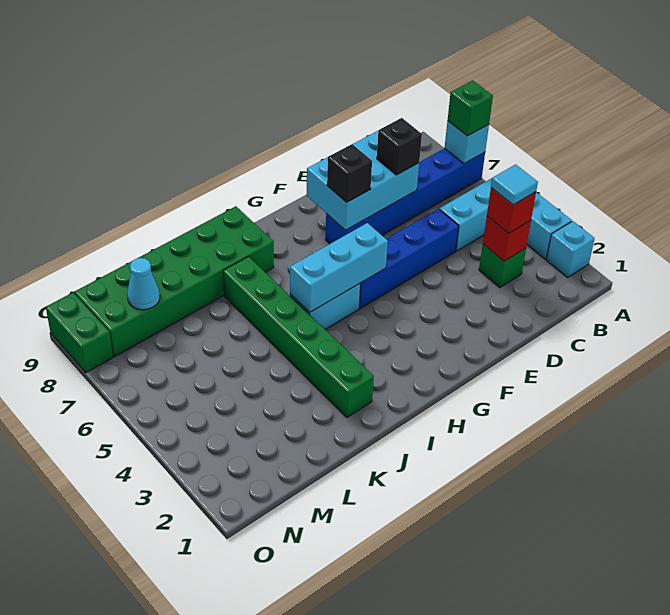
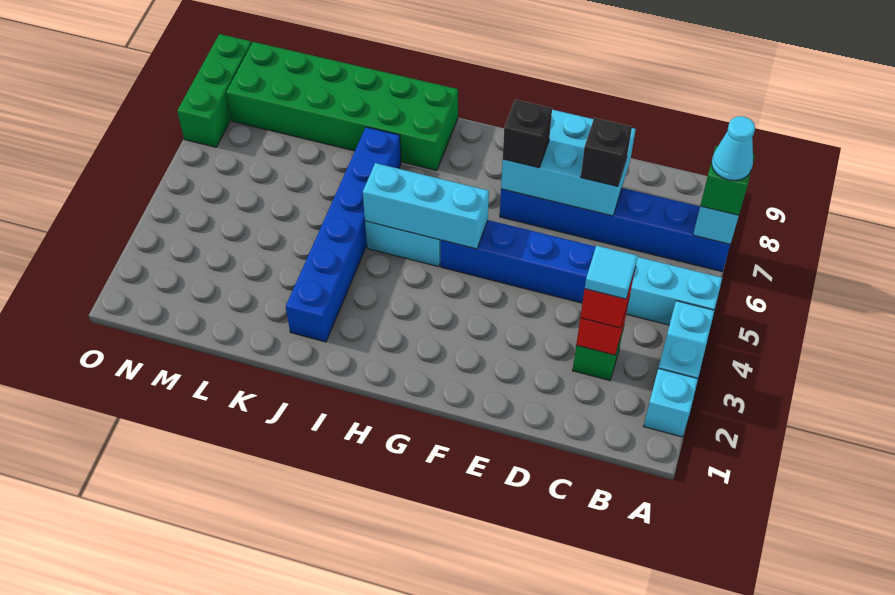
green 1x6 brick [223,257,374,417] -> blue 1x6 brick [286,127,401,342]
cyan 1x1 cone [127,258,160,310] -> cyan 1x1 cone moved to [712,116,755,181]
green 1x2 brick [46,292,113,373] -> green 1x3 brick [177,34,252,147]

